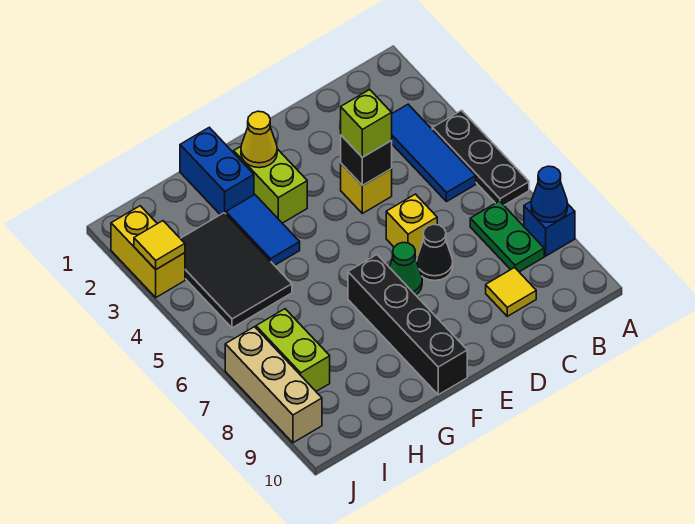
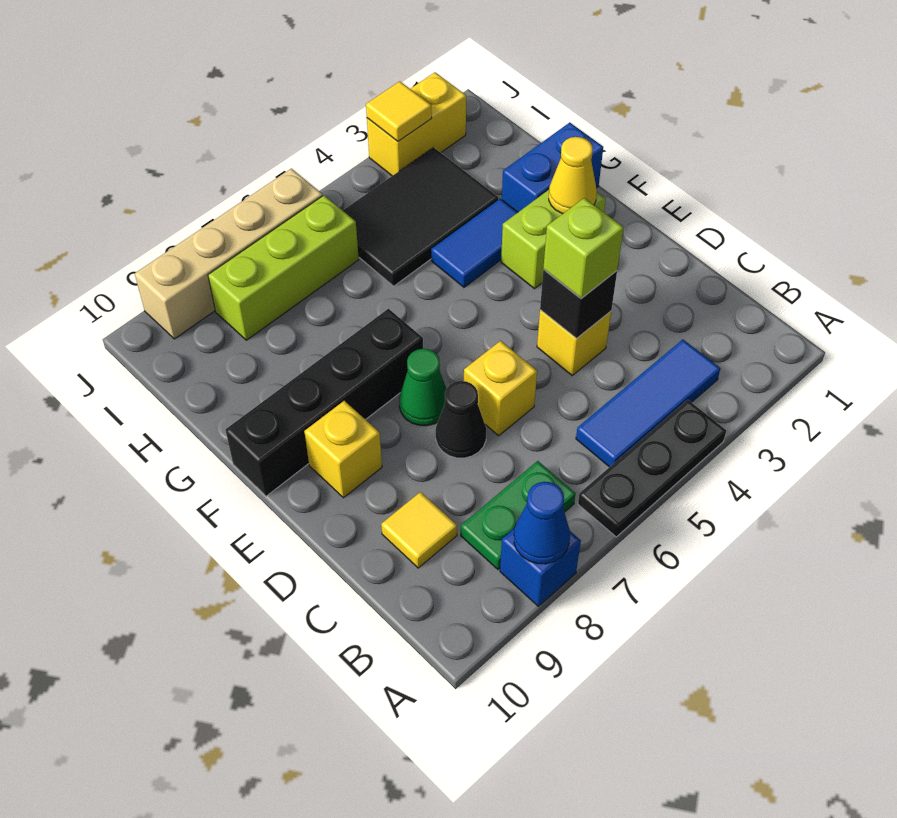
none -> yellow 1x1 brick [304,401,382,498]
lime 1x2 brick [256,309,330,391] -> lime 1x3 brick [208,195,359,340]
tan 1x3 brick [225,327,322,443] -> tan 1x4 brick [135,169,323,339]

